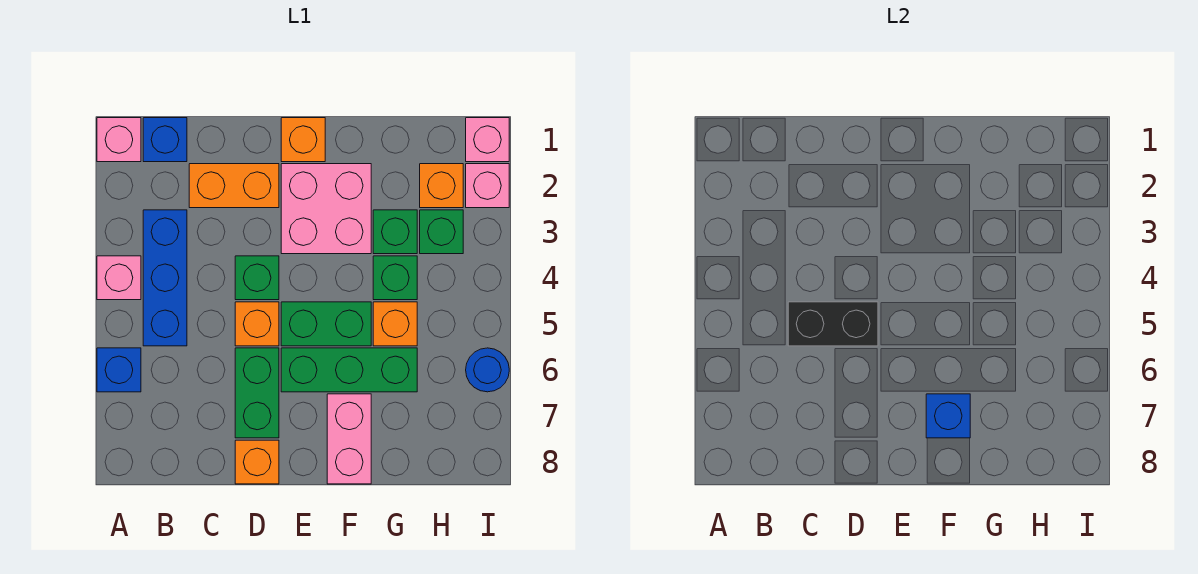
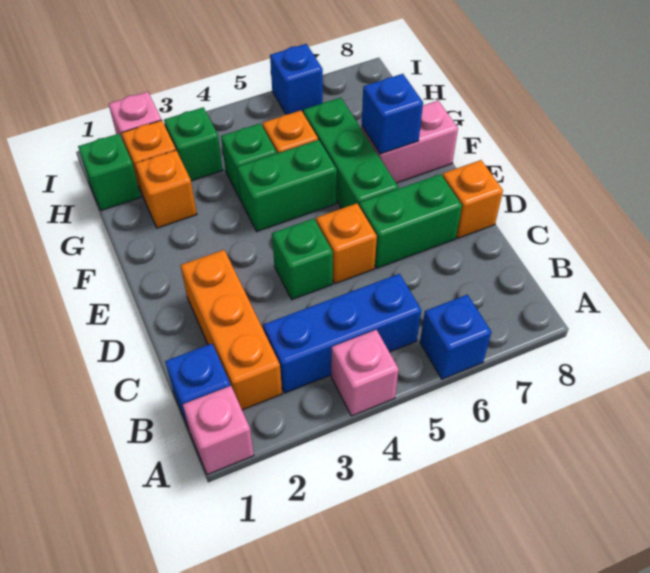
orange 1x2 brick [189,164,279,208] -> orange 1x3 brick [180,250,282,410]
black 1x2 brick [788,302,878,346] -> none
orange 1x1 brick [281,118,325,162] -> orange 1x1 brick moved to [135,150,197,228]
pink 2x2 brick [281,164,371,254] -> none
green 1x2 brick [281,302,371,346] -> green 1x2 brick turned to [237,140,337,231]
green 1x1 brick [373,210,417,254] -> green 1x1 brick moved to [78,134,141,210]
pink 1x1 brick [466,118,509,162] -> none
blue 1x1 round brick [466,348,509,392] -> blue 1x1 brick [270,44,323,115]

